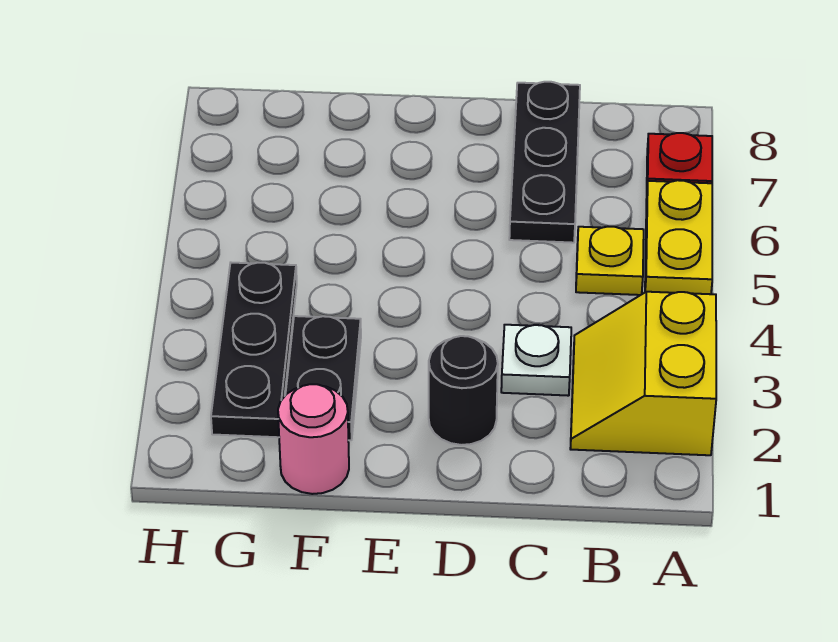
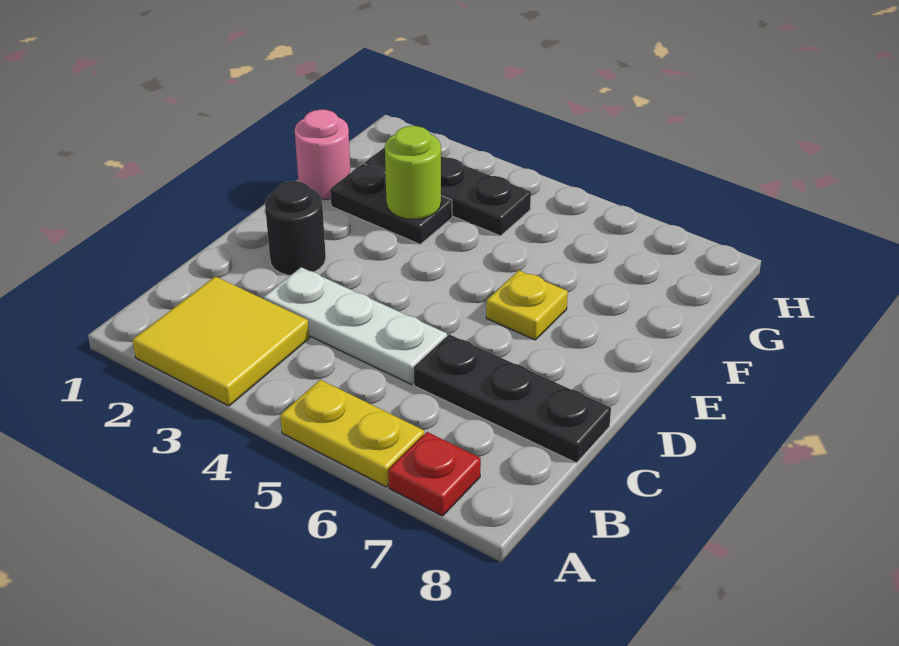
yellow 2x2 slope [570,292,716,455] -> yellow 2x2 tile [133,276,309,406]
yellow 1x1 plate [576,227,644,295] -> yellow 1x1 plate moved to [486,270,568,340]
white 1x1 plate [501,325,571,396] -> white 1x3 plate [264,267,447,384]
none -> lime 1x1 round brick [385,126,441,219]

